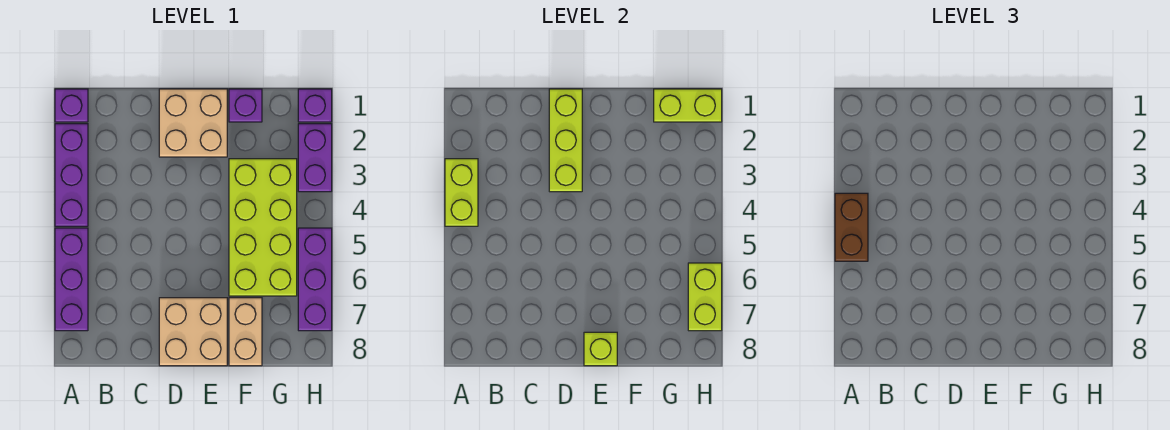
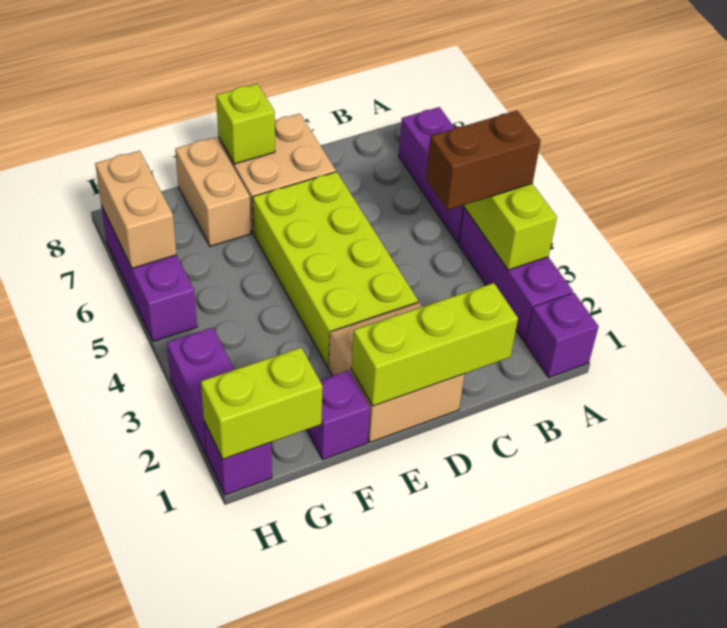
brown 1x2 brick [835,193,868,261] -> brown 1x2 brick turned to [426,111,541,210]
lime 1x3 brick [549,89,582,192] -> lime 1x3 brick turned to [351,283,518,406]
lime 2x4 brick [229,159,297,296] -> lime 2x4 brick moved to [253,172,418,367]
lime 1x2 brick [688,263,722,331] -> tan 1x2 brick [95,151,177,268]

